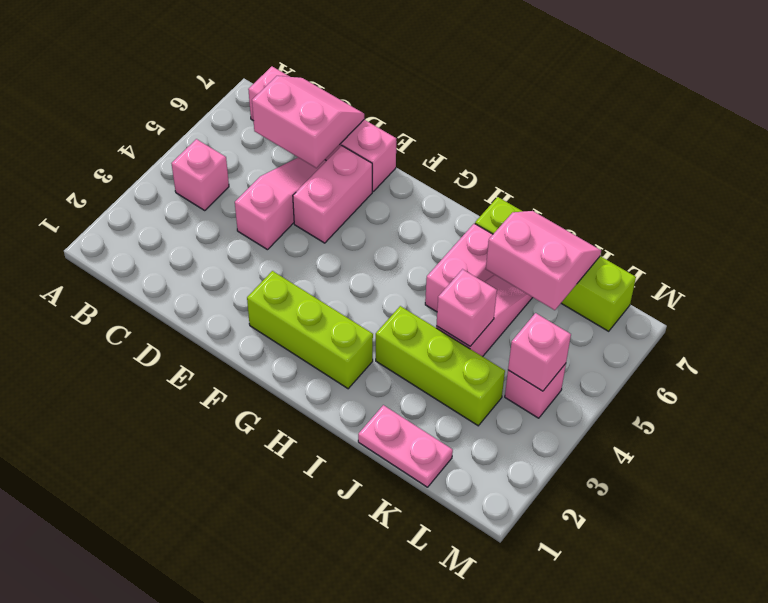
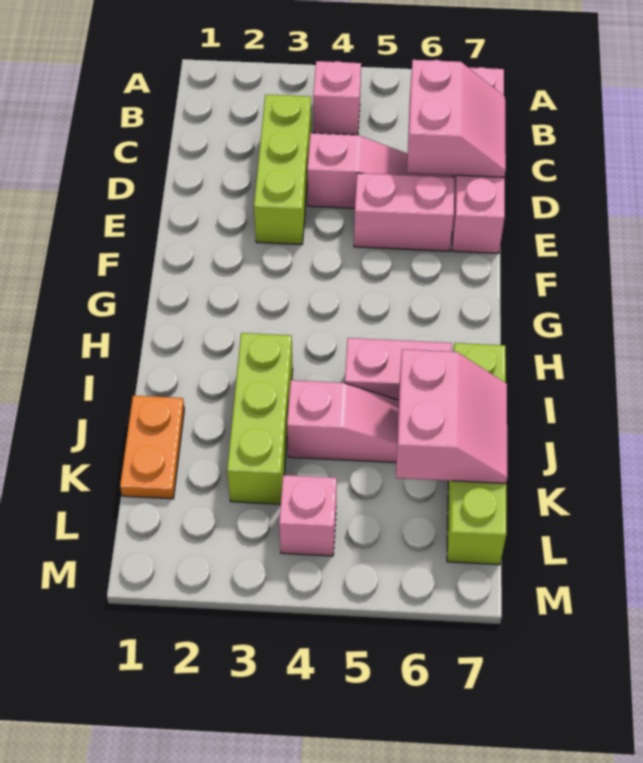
lime 1x3 brick [247,271,373,389] -> lime 1x3 brick moved to [254,95,311,245]
pink 1x2 plate [358,405,453,487] -> orange 1x2 plate [120,396,184,499]
pink 1x1 brick [436,269,497,346] -> none
pink 1x1 brick [508,313,571,391] -> none

